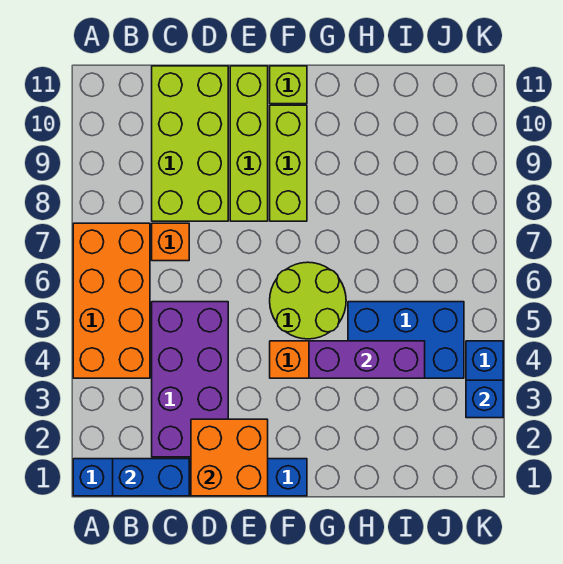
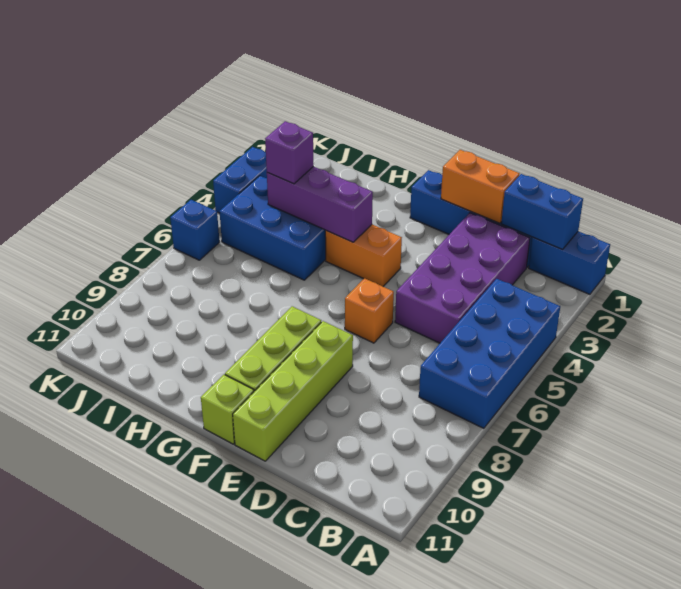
orange 2x4 brick [73,223,150,378] -> blue 2x4 brick [419,279,560,428]
orange 1x1 brick [152,223,189,261] -> orange 1x1 brick moved to [345,278,394,343]
lime 2x4 brick [152,66,228,221] -> none
orange 2x2 brick [191,419,268,496] -> orange 1x2 brick [441,150,519,223]
lime 2x2 round brick [270,262,346,339] -> none
none -> purple 1x1 brick [265,121,314,184]
blue 1x1 brick [466,380,503,418] -> blue 1x1 brick moved to [170,200,219,260]

